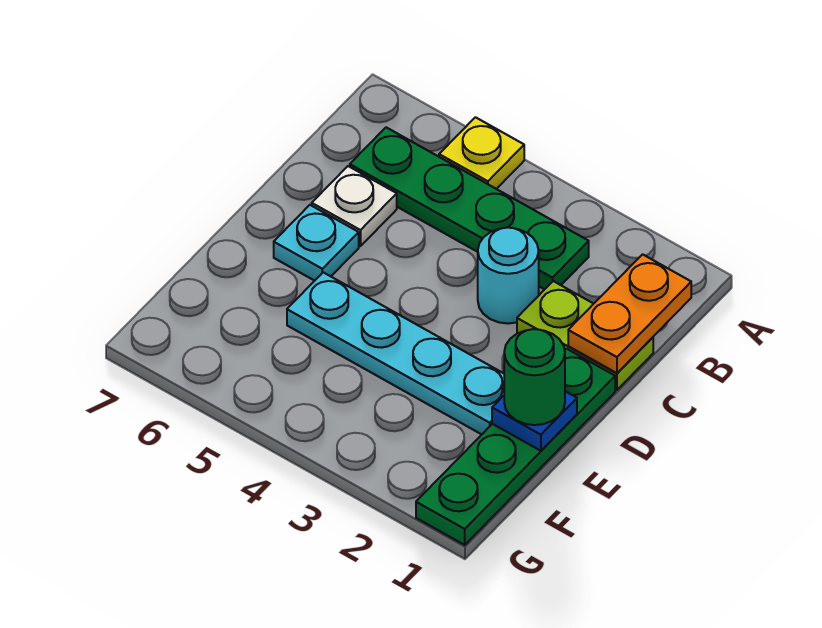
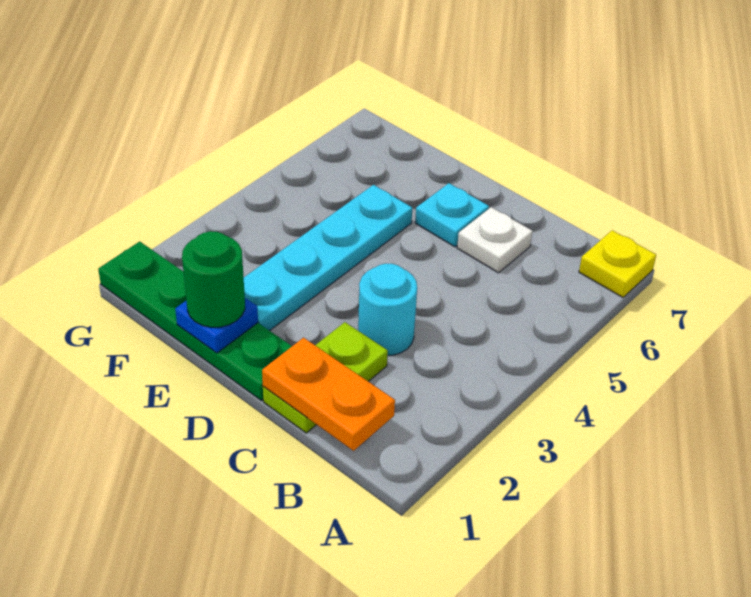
yellow 1x1 plate [439,117,524,189] -> yellow 1x1 plate moved to [579,230,656,297]
green 1x4 plate [350,127,589,289] -> none

